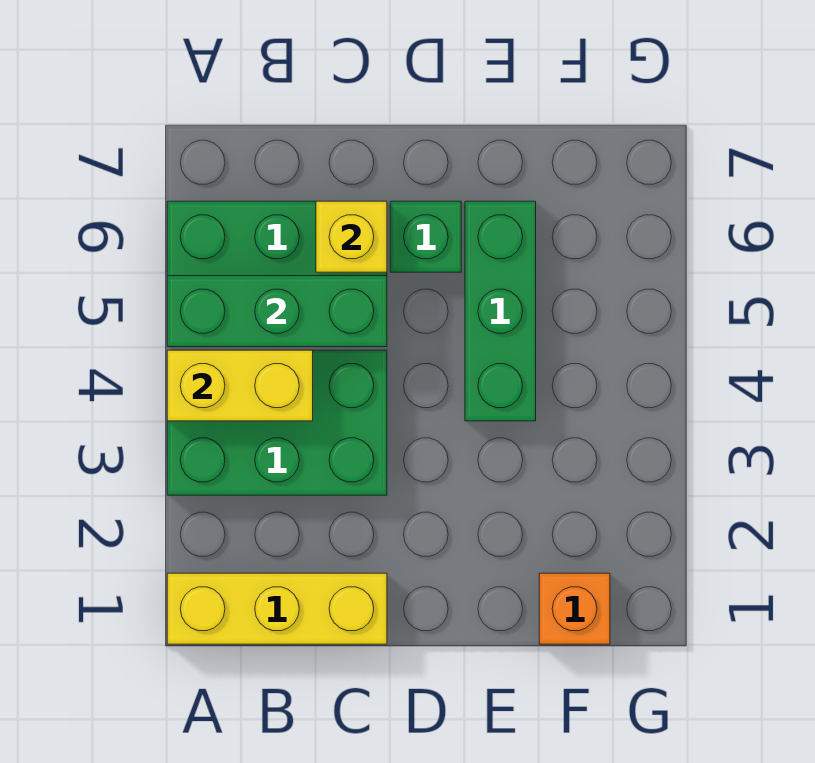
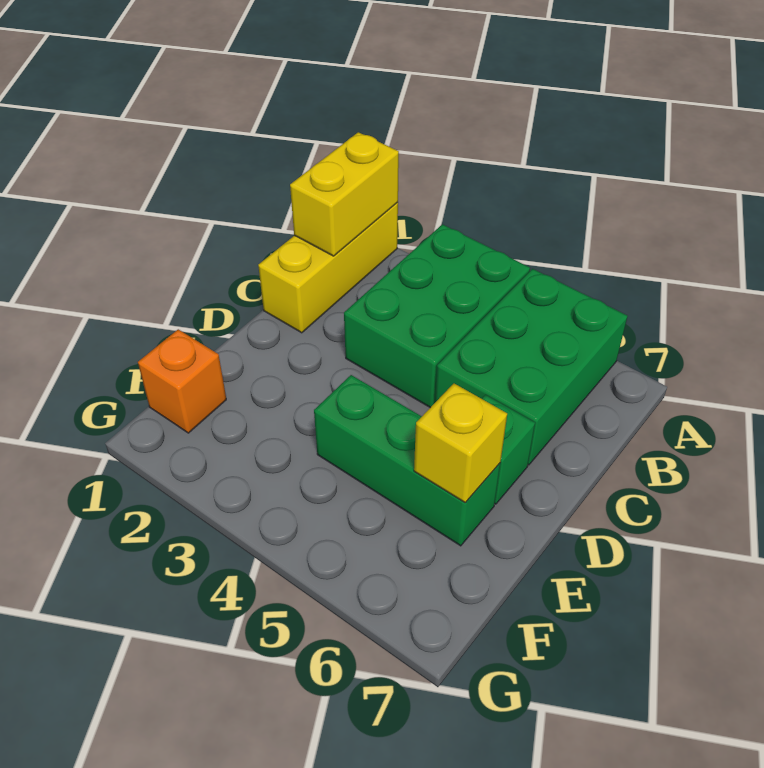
yellow 1x2 brick [167,350,313,421] -> yellow 1x2 brick moved to [290,132,399,256]
green 1x3 brick [167,276,387,347] -> none
yellow 1x1 brick [316,201,387,272] -> yellow 1x1 brick moved to [414,384,507,503]

